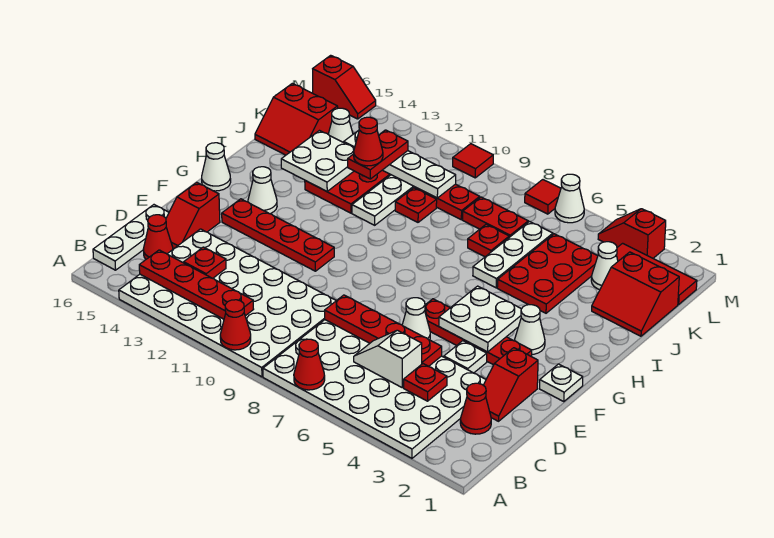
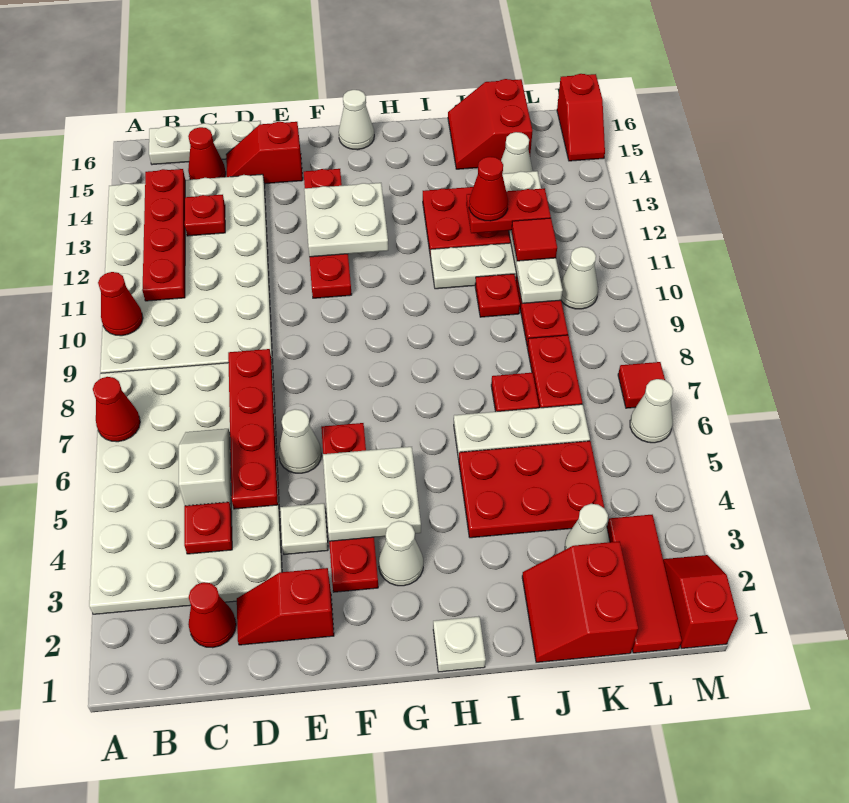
white 1x1 plate [539,364,583,402] -> white 1x1 plate moved to [433,617,486,672]
white 1x1 cone [248,167,277,214] -> white 1x1 cone moved to [561,247,598,309]
white 2x2 plate [281,131,354,191] -> white 2x2 plate moved to [304,183,388,257]
red 1x2 slope [598,209,666,258] -> red 1x2 slope moved to [663,555,738,648]
red 1x1 tile [453,144,493,178] -> red 1x1 tile moved to [511,218,557,261]

